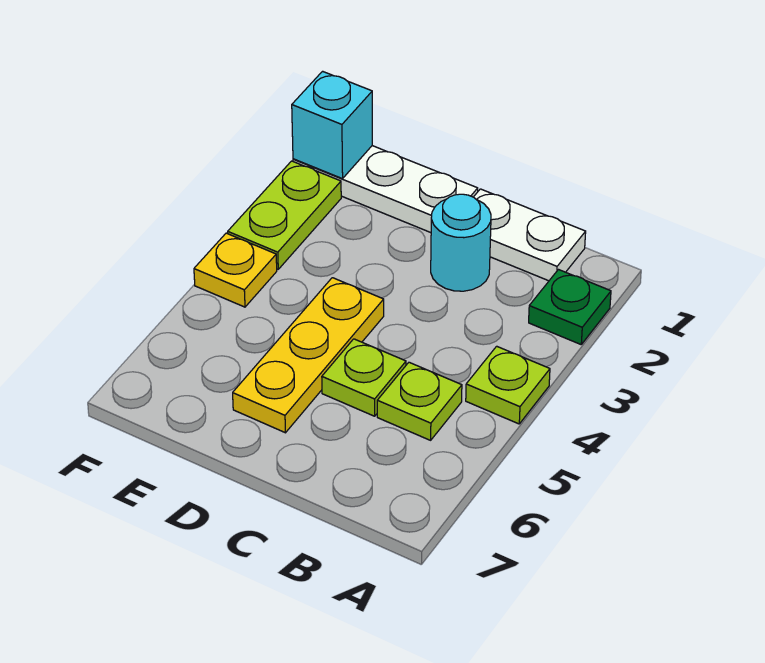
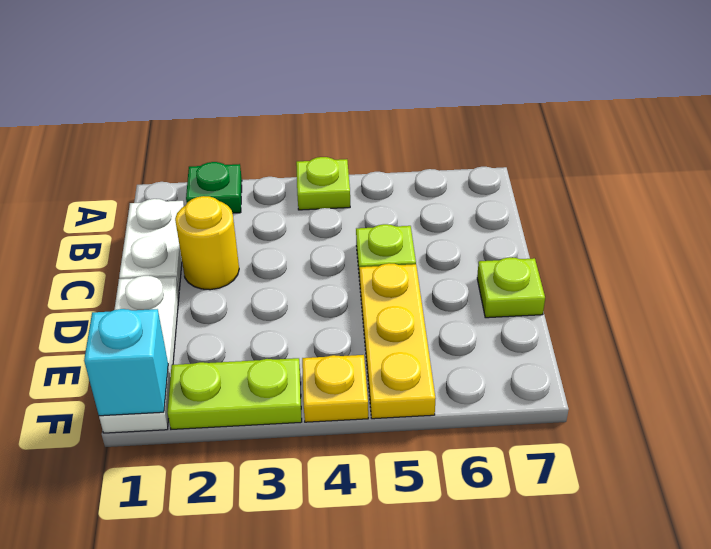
lime 1x1 plate [377,362,462,440] -> lime 1x1 plate moved to [477,257,545,318]
cyan 1x1 round brick [431,194,491,291] -> yellow 1x1 round brick [175,196,239,290]
yellow 1x3 plate [233,278,384,433] -> yellow 1x3 plate turned to [359,263,436,419]

